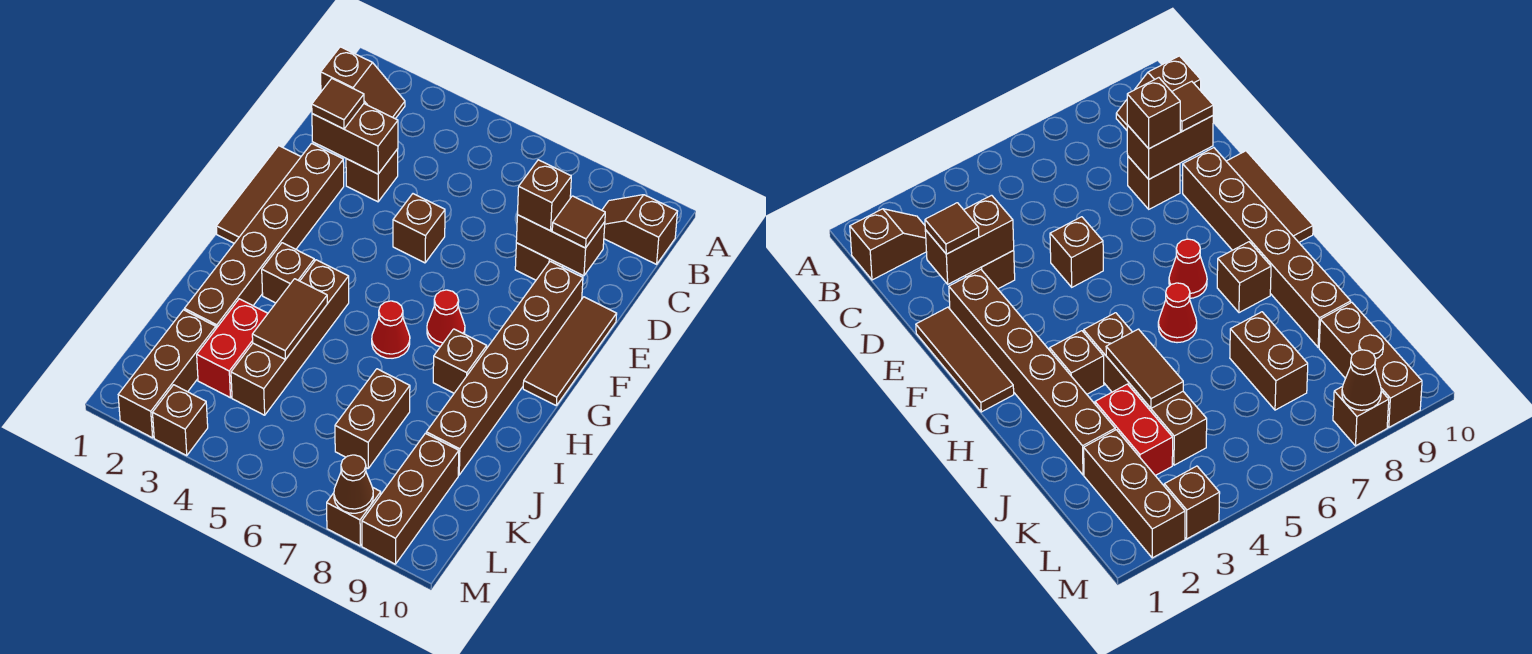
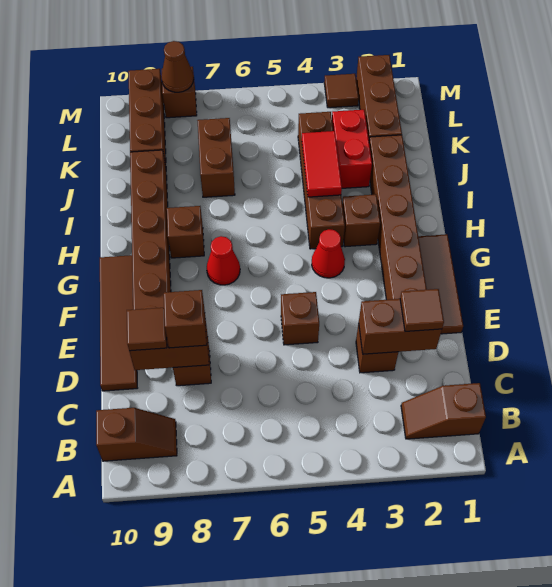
brown 1x3 tile [523,297,617,405] -> brown 1x4 tile [100,255,137,391]
red 1x1 cone [372,301,410,358] -> red 1x1 cone moved to [312,229,345,278]
brown 1x2 tile [252,279,327,359] -> red 1x2 tile [302,131,342,197]
brown 1x1 brick [152,385,208,455] -> brown 1x1 tile [324,74,359,108]

